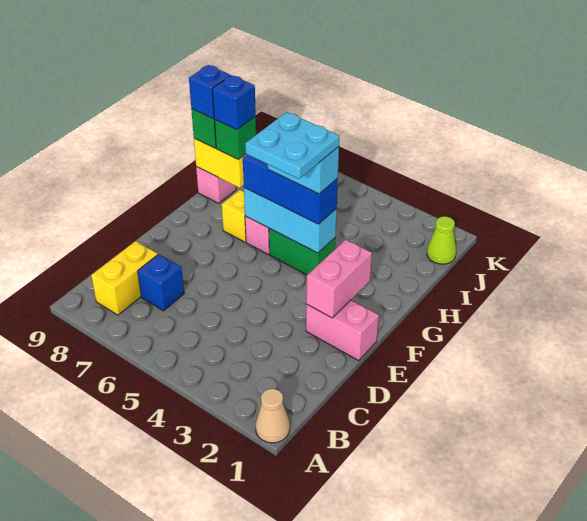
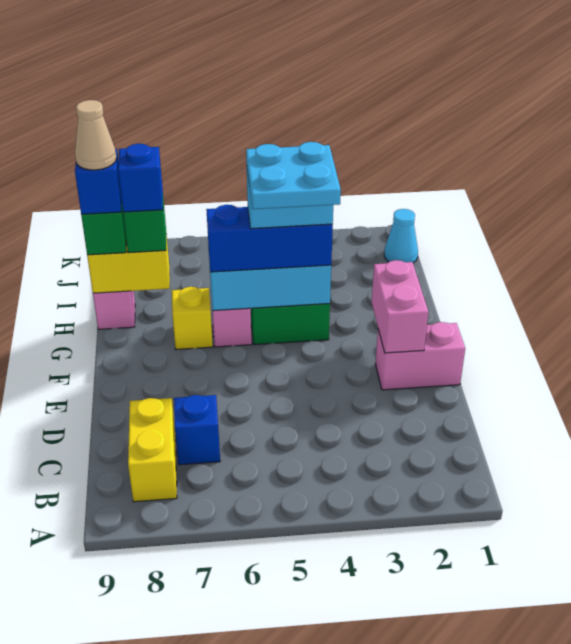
tan 1x1 cone [256,389,290,443] -> tan 1x1 cone moved to [75,100,117,170]
lime 1x1 cone [427,216,456,264] -> cyan 1x1 cone [384,209,418,263]

